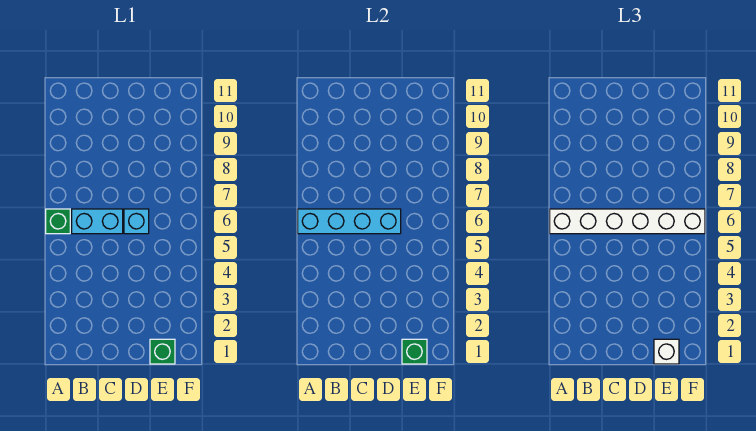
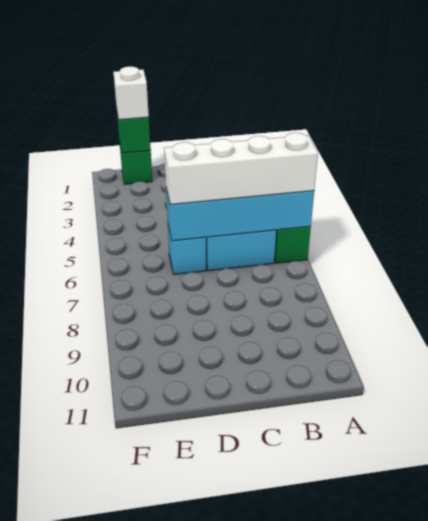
white 1x6 brick [550,209,705,234] -> white 1x4 brick [164,133,318,205]

